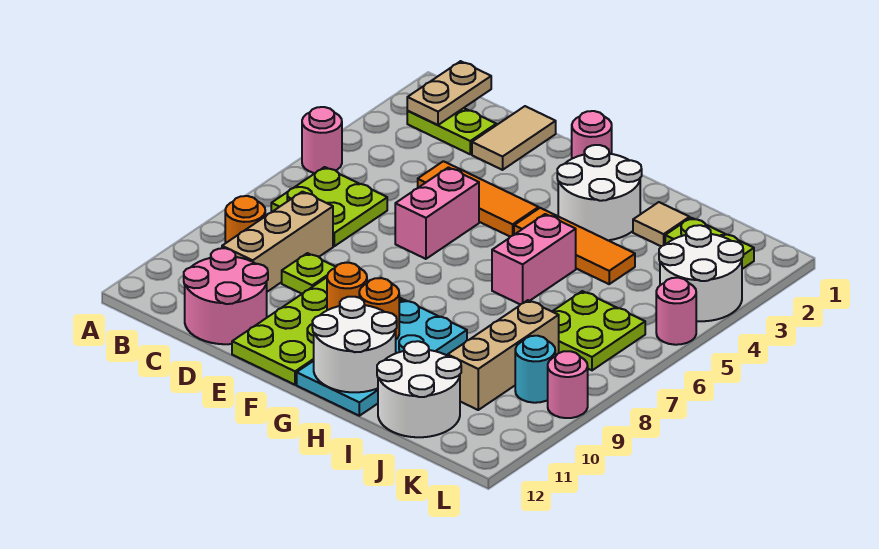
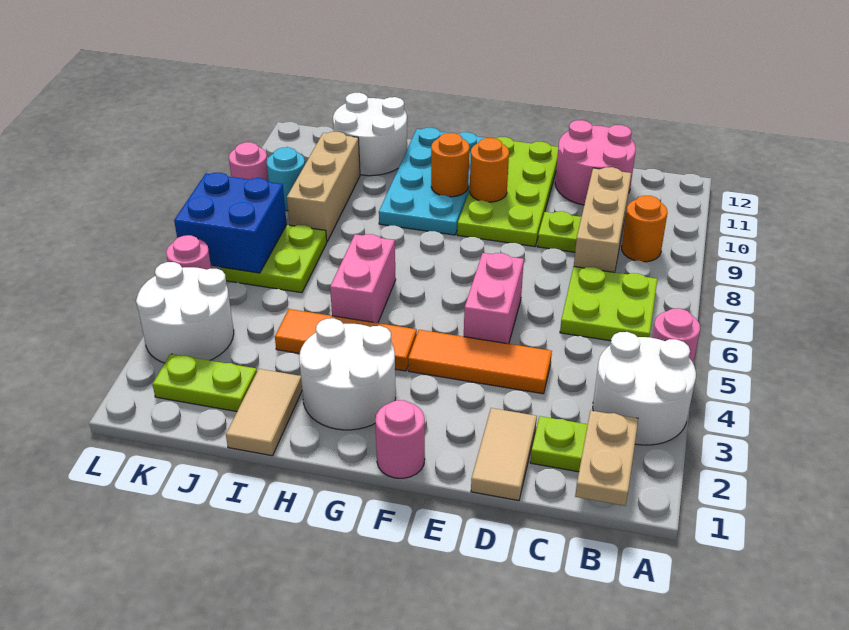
white 2x2 round brick [312,297,397,392] -> white 2x2 round brick moved to [593,332,696,445]
tan 1x1 tile [633,202,690,246] -> tan 1x2 tile [226,369,302,456]
none -> blue 2x2 brick [174,173,287,273]

